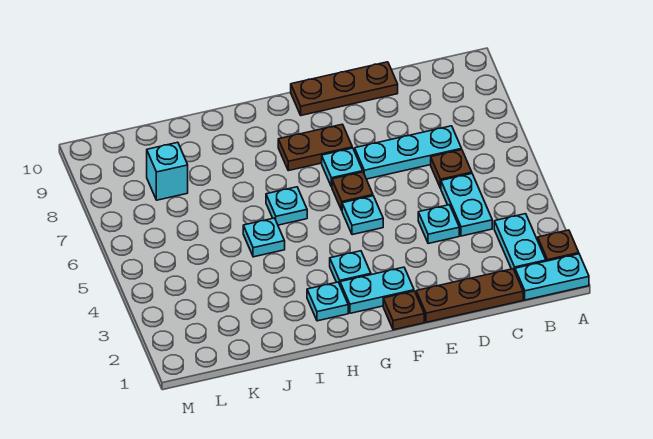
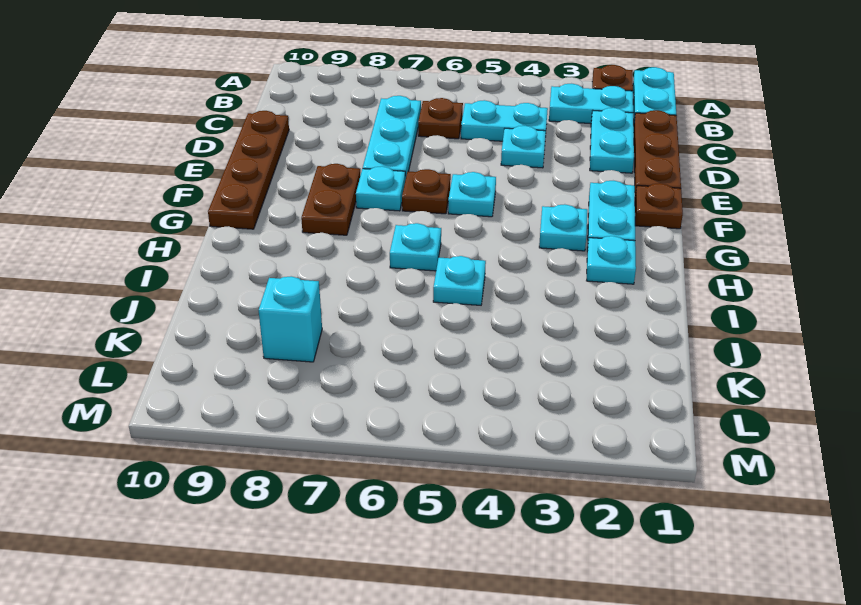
none -> cyan 1x2 plate [590,108,634,173]
brown 1x3 plate [291,62,398,115] -> brown 1x4 plate [208,111,289,229]

